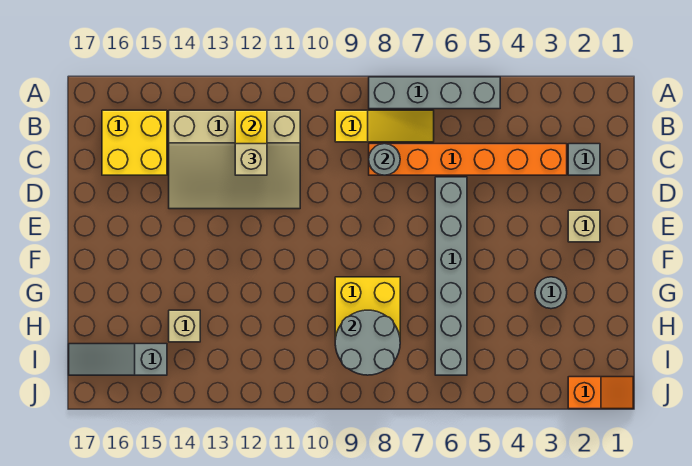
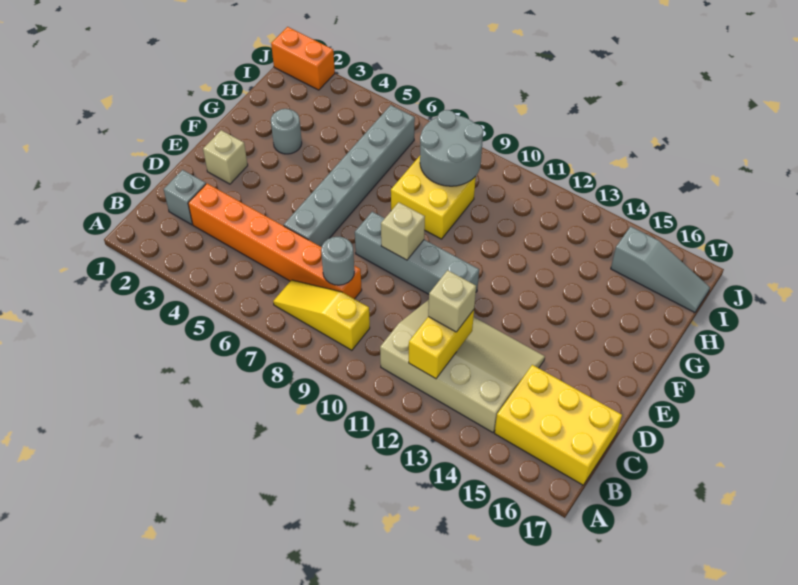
grey 1x4 brick [369,77,500,109] -> grey 1x4 brick moved to [355,212,479,294]
yellow 2x2 brick [102,110,167,175] -> yellow 2x3 brick [494,365,622,485]
tan 1x1 brick [169,310,200,342] -> tan 1x1 brick moved to [381,202,425,260]
orange 1x2 slope [568,377,633,409] -> orange 1x2 brick [271,27,335,90]

